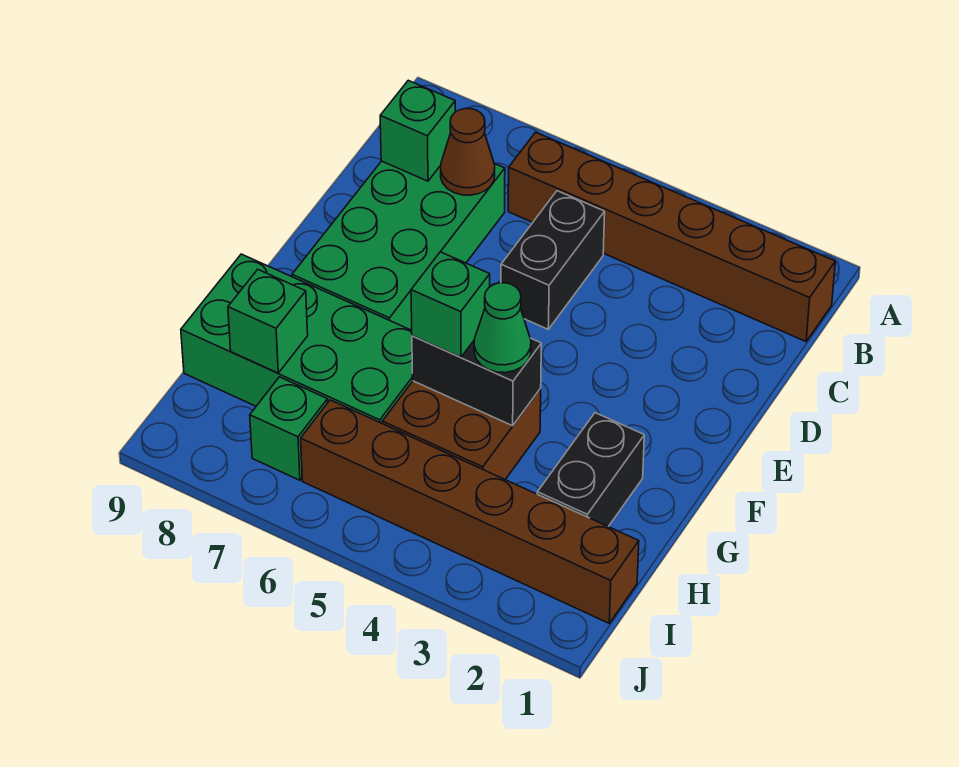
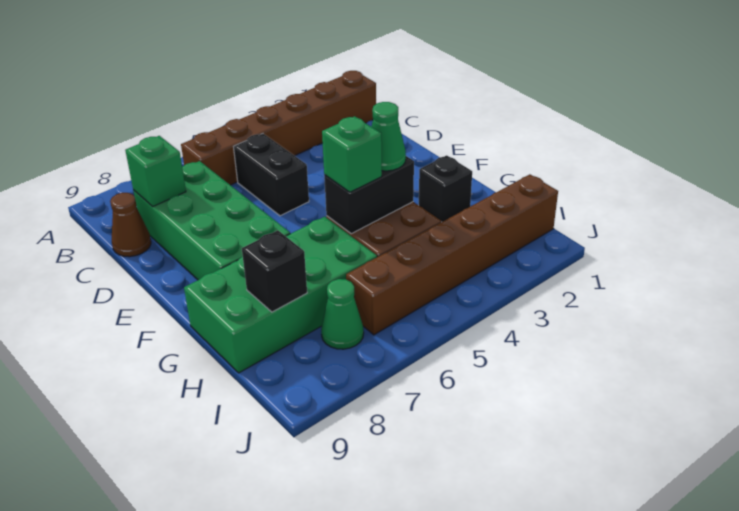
brown 1x1 cone [441,109,495,195] -> brown 1x1 cone moved to [110,193,151,257]
black 1x2 brick [537,413,644,527] -> black 1x1 brick [419,155,472,222]
green 1x1 brick [228,270,308,373] -> black 1x1 brick [242,230,307,312]
green 1x1 brick [250,377,328,480] -> green 1x1 cone [321,279,364,349]

